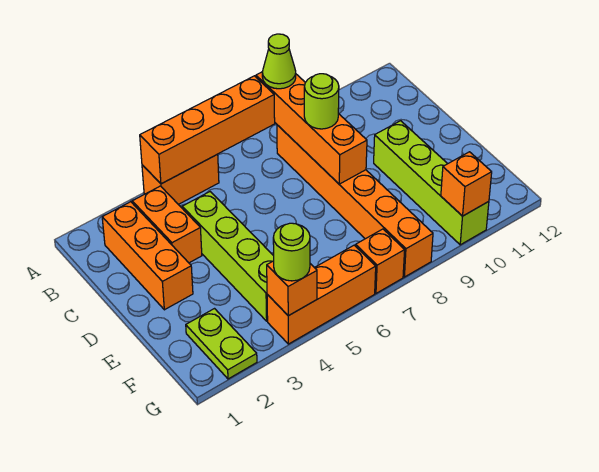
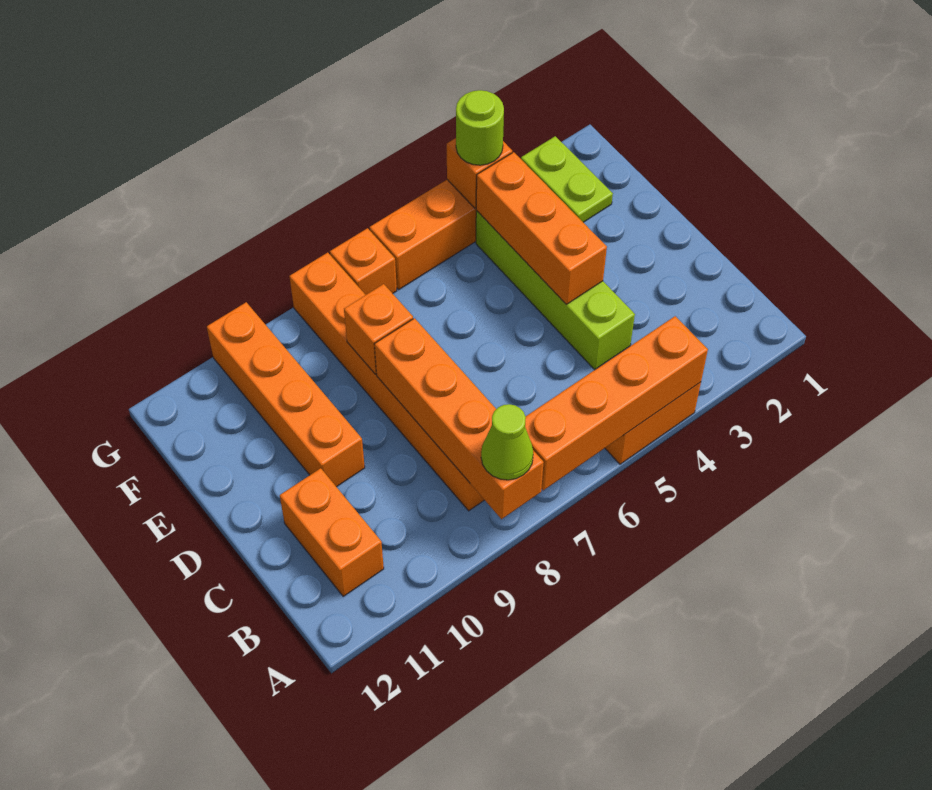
orange 1x3 brick [102,202,193,310] -> orange 1x3 brick moved to [476,152,607,304]
orange 1x2 brick [132,186,202,263] -> orange 1x2 brick moved to [280,468,384,596]
lime 1x1 round brick [304,74,339,129] -> none
lime 1x4 brick [374,121,489,245] -> orange 1x4 brick [207,302,365,487]
orange 1x1 brick [441,152,492,216] -> orange 1x1 brick moved to [344,284,413,374]

